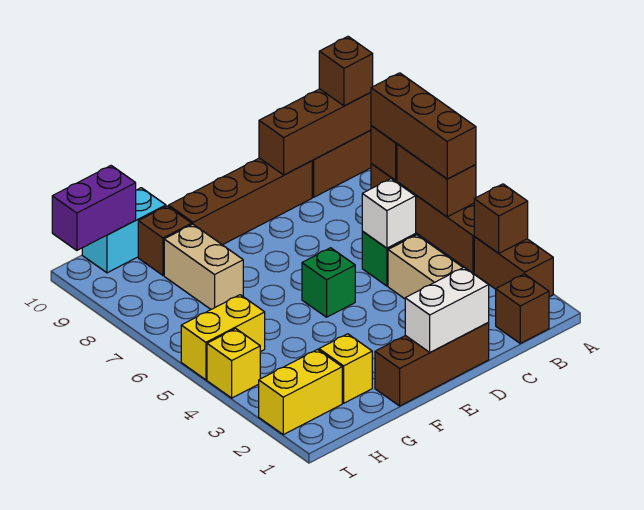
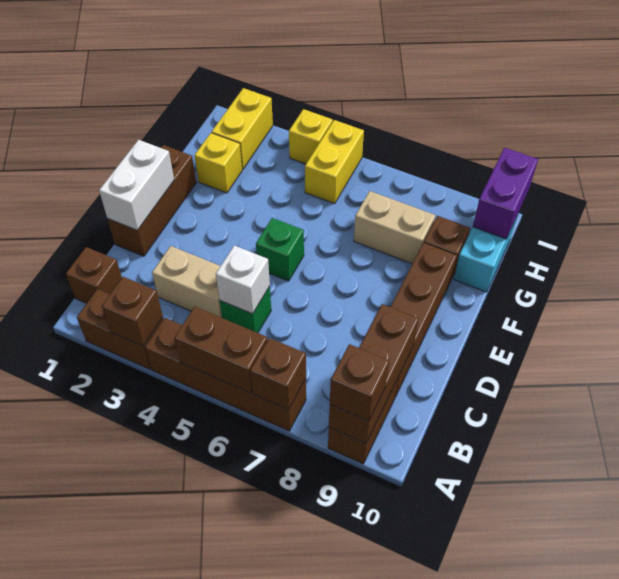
brown 1x3 brick [371,73,476,179] -> none

